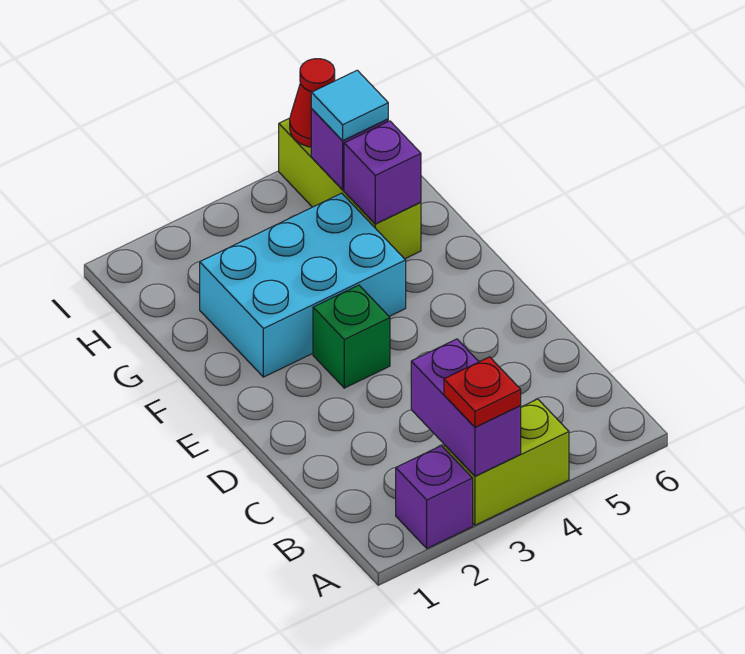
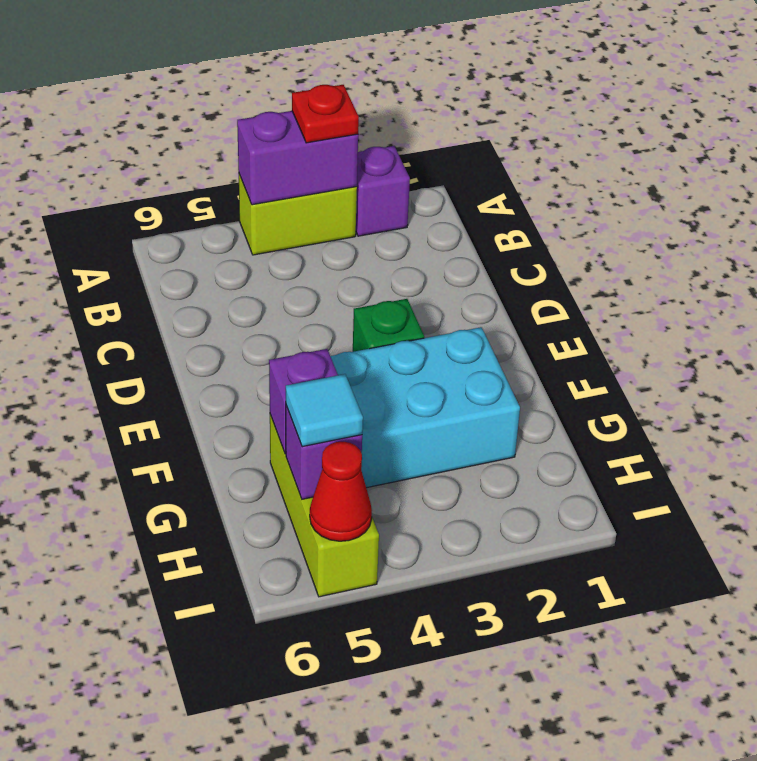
purple 1x2 brick [411,339,521,476] -> purple 1x2 brick turned to [237,111,358,205]

